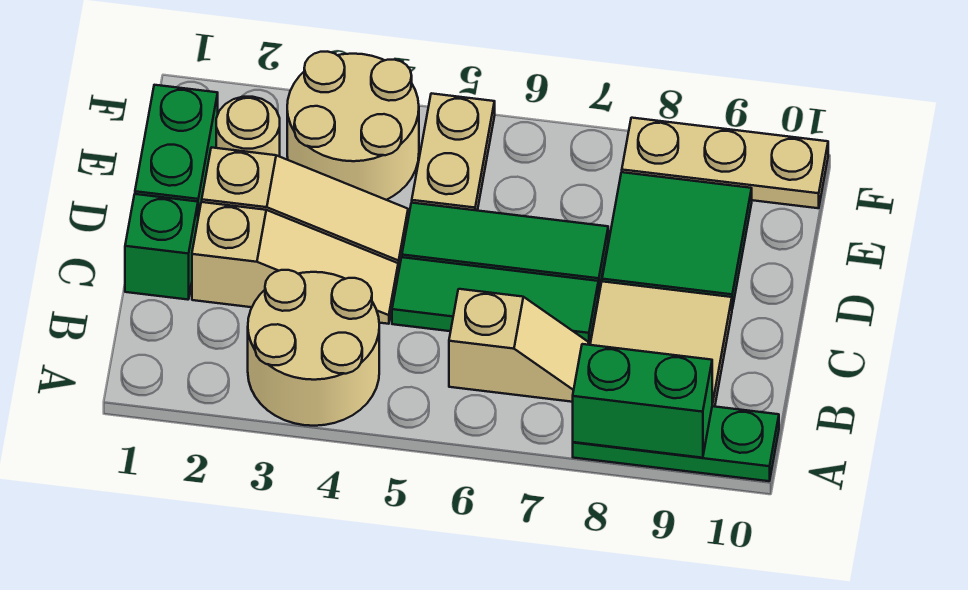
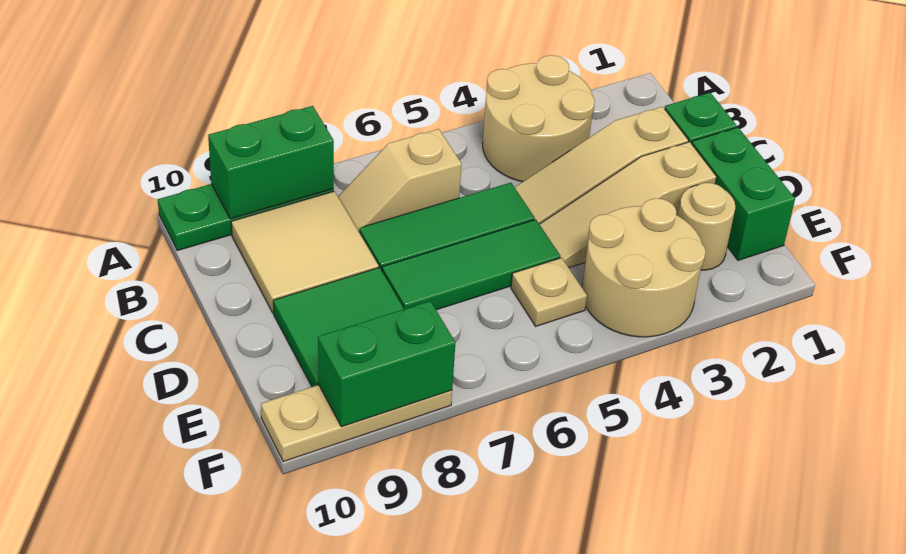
tan 1x2 plate [412,93,495,210] -> tan 1x1 plate [511,258,587,326]
none -> green 1x2 brick [318,301,455,427]

